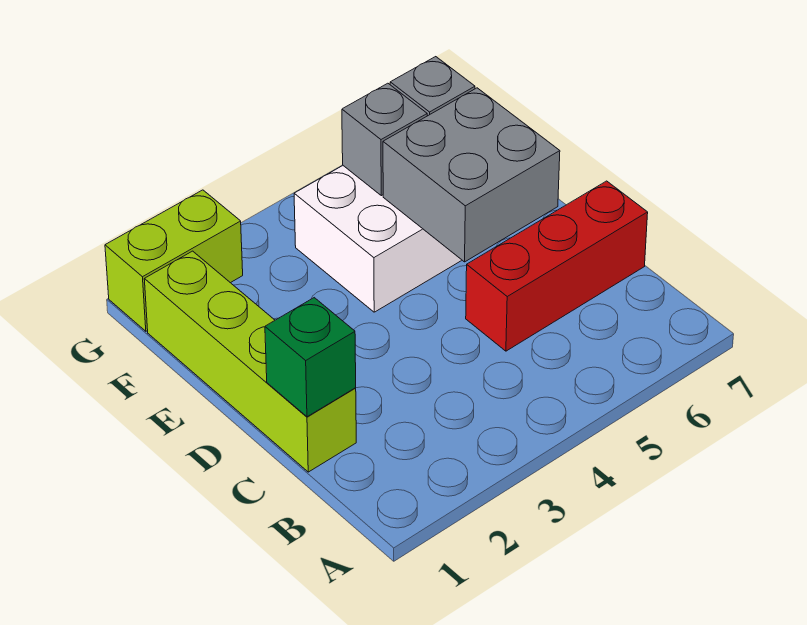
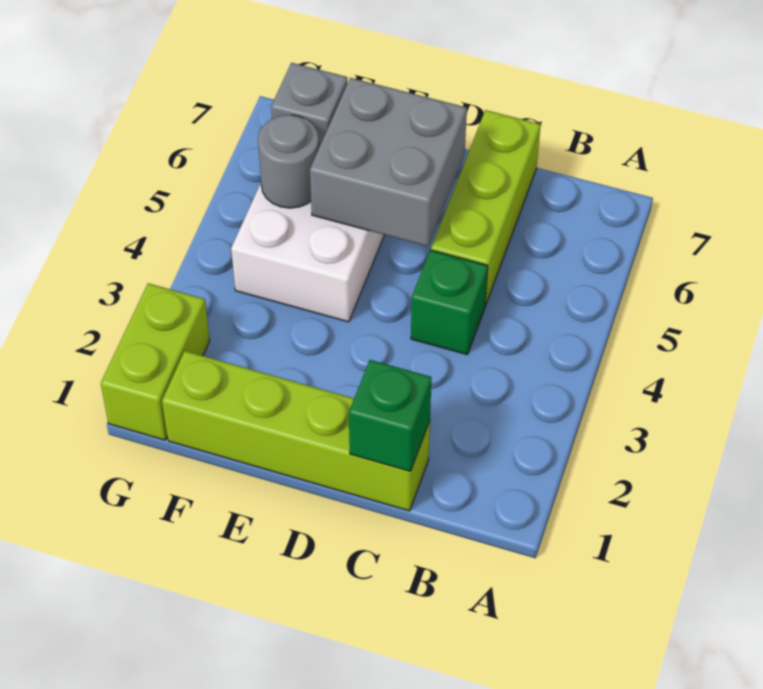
none -> green 1x1 brick [411,250,488,354]
red 1x3 brick [466,181,648,351] -> lime 1x3 brick [431,110,541,305]
grey 1x1 brick [342,83,427,196] -> grey 1x1 round brick [258,115,319,208]

